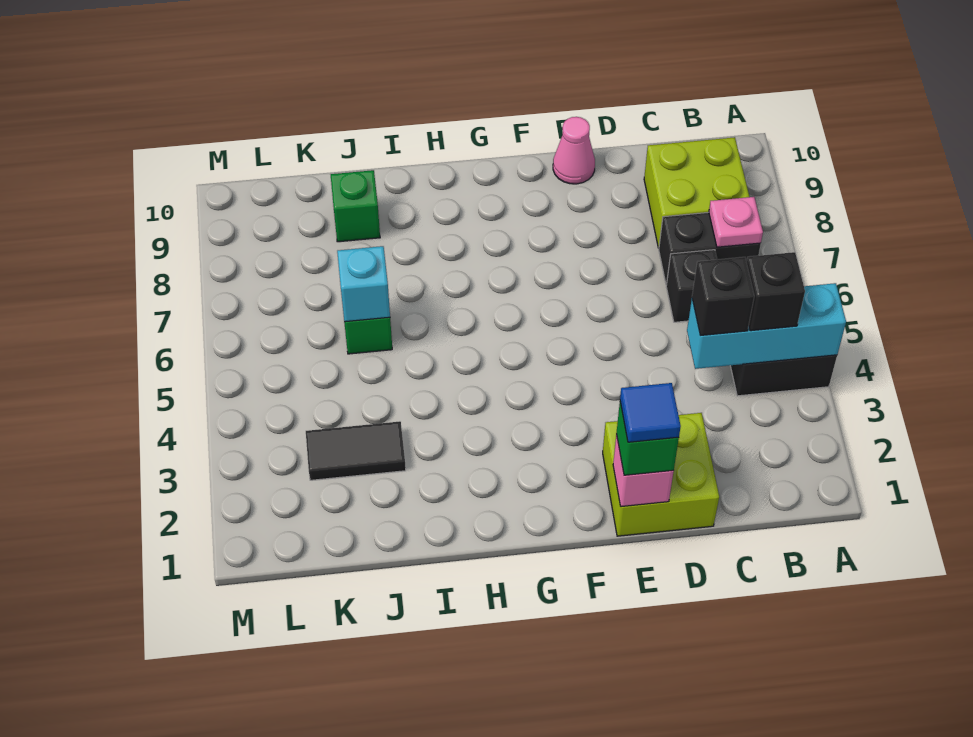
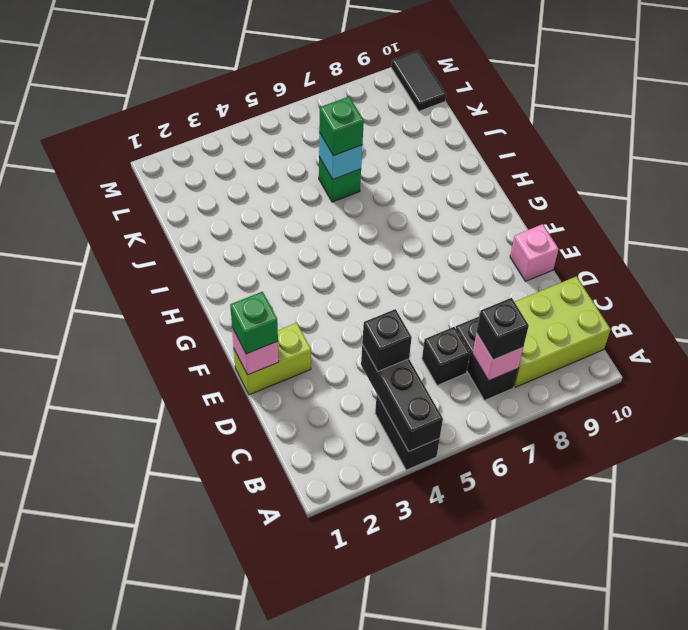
cyan 1x3 brick [687,283,846,369] -> black 1x3 brick [361,345,443,451]
black 1x1 brick [746,252,805,331] -> black 1x1 brick moved to [476,298,529,360]
pink 1x1 plate [709,197,763,247] -> pink 1x1 brick [472,333,523,381]
lime 2x2 brick [644,137,749,248] -> lime 2x3 brick [514,276,611,387]
lime 2x2 brick [603,413,719,536] -> lime 1x2 brick [234,323,311,395]
blue 1x1 tile [620,383,681,442] -> none
pink 1x1 cone [553,117,595,184] -> pink 1x1 brick [510,224,559,281]
black 1x2 tile [306,421,406,480] -> black 1x2 tile moved to [391,51,446,111]
green 1x1 brick [331,170,380,242] -> green 1x1 brick moved to [319,97,364,156]

